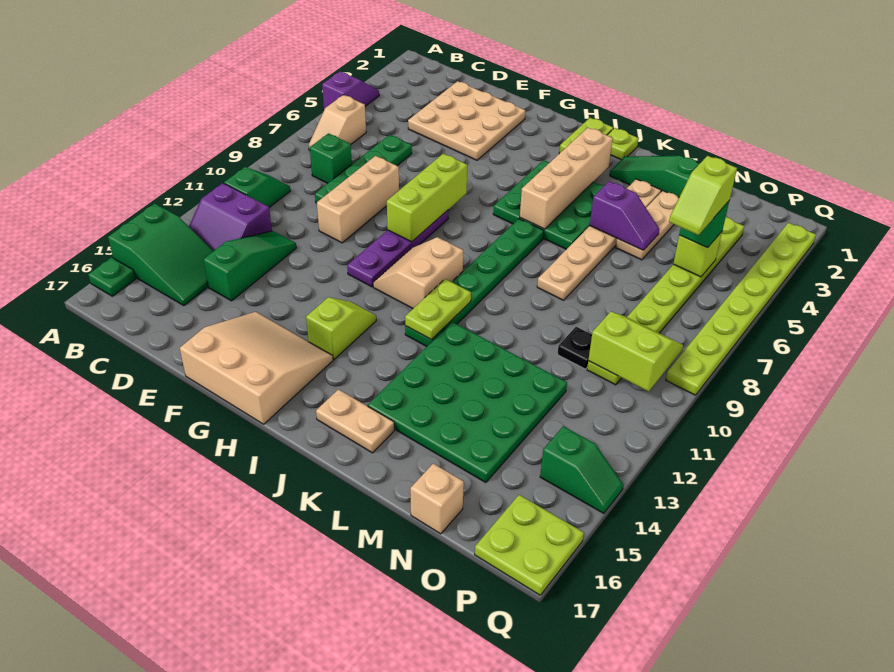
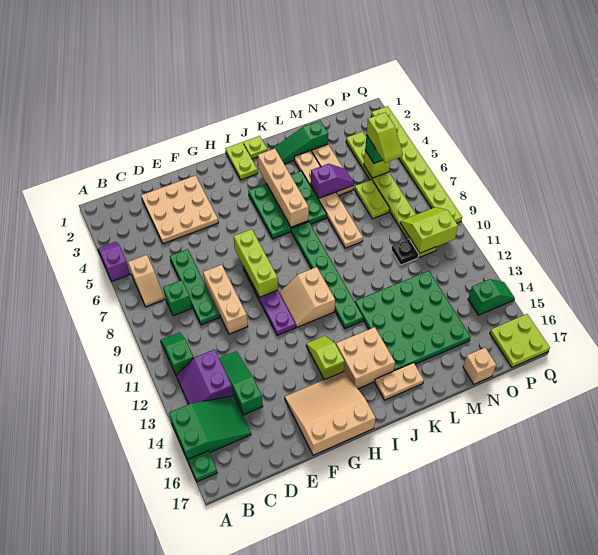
purple 2x2 slope [189,183,272,251] -> purple 2x2 slope turned to [176,349,233,404]
none -> tan 2x2 brick [336,327,395,389]
lime 1x2 plate [405,279,471,340] -> lime 1x2 plate moved to [355,180,390,219]

